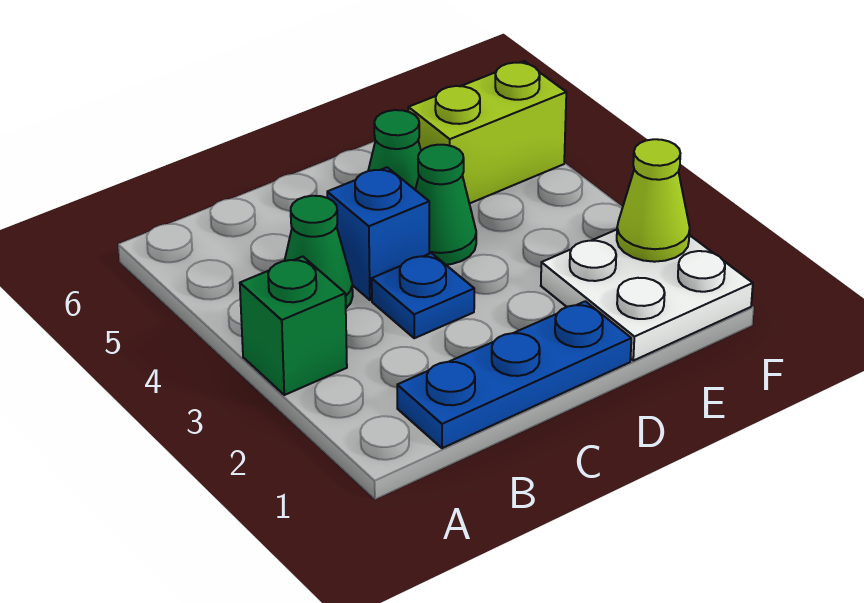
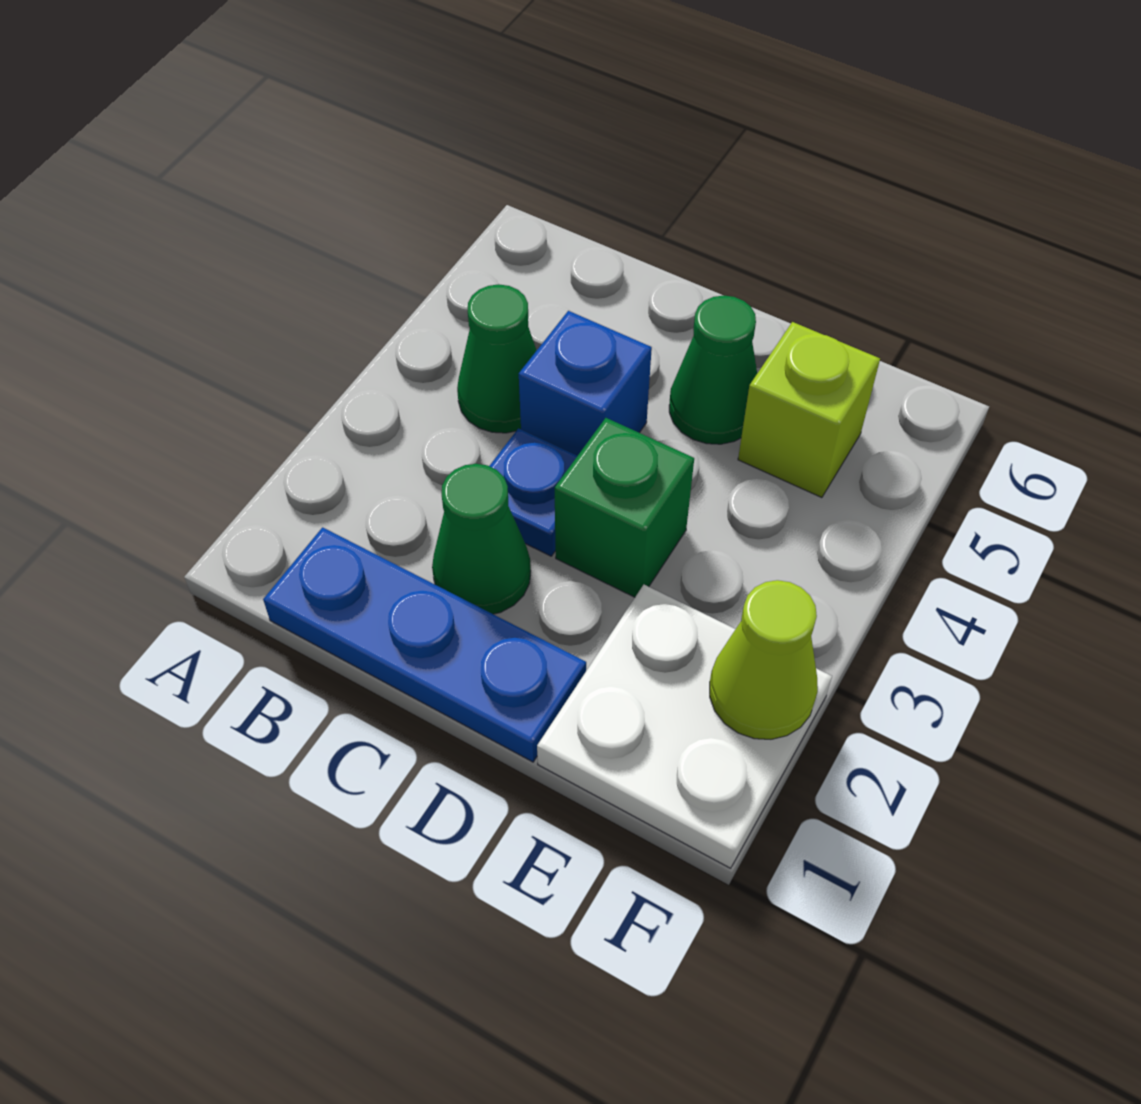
green 1x1 brick [240,257,347,395] -> green 1x1 brick moved to [555,418,694,597]
green 1x1 cone [415,145,476,265] -> green 1x1 cone moved to [432,464,531,614]
lime 1x2 brick [408,61,566,204] -> lime 1x1 brick [738,322,880,498]

